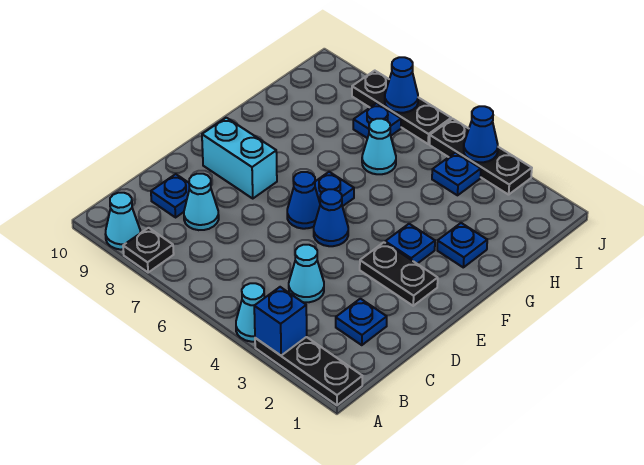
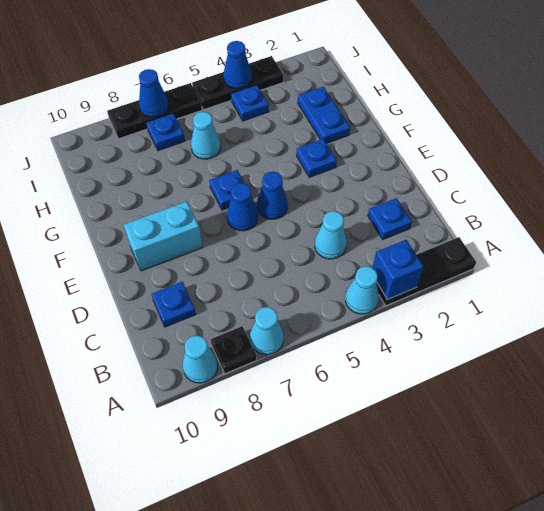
cyan 1x1 cone [184,174,219,230] -> cyan 1x1 cone moved to [250,307,284,355]
black 1x2 plate [360,242,438,306] -> none
blue 1x1 plate [437,223,487,267] -> blue 1x2 plate [298,87,350,143]

